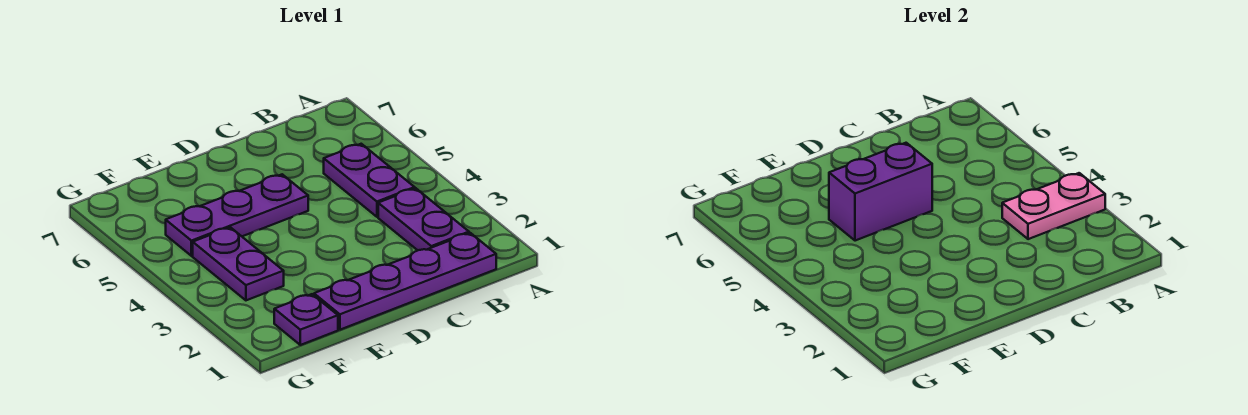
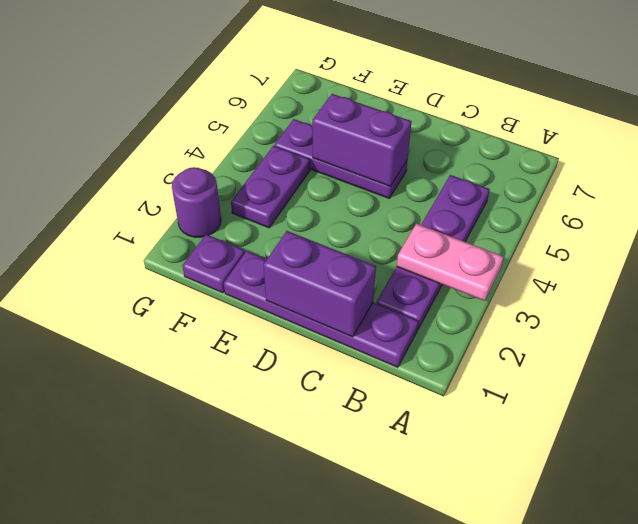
none -> purple 1x2 brick [263,231,376,337]
none -> purple 1x1 round brick [172,167,221,237]

